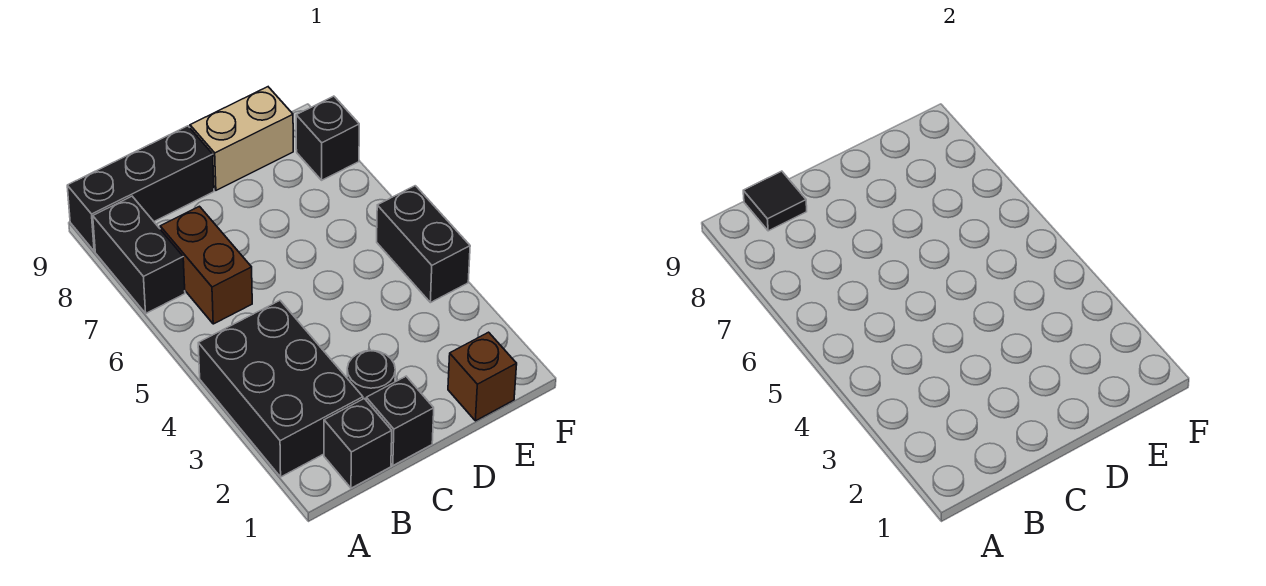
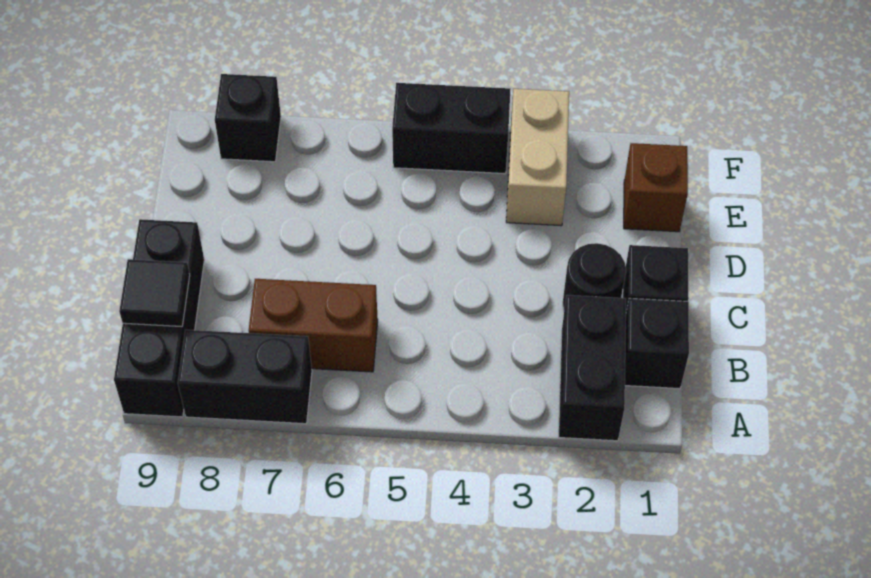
black 2x3 brick [198,301,363,477] -> black 1x2 brick [559,295,626,441]
tan 1x2 brick [190,87,293,190] -> tan 1x2 brick moved to [506,89,569,226]

